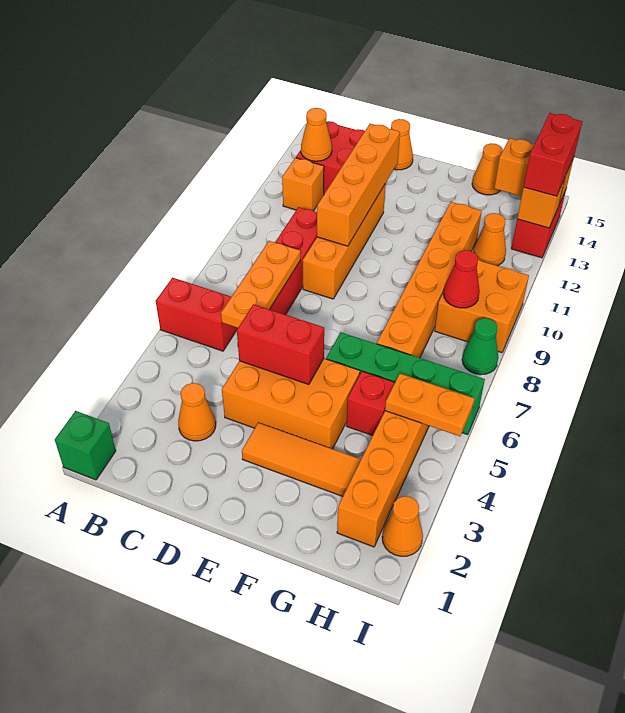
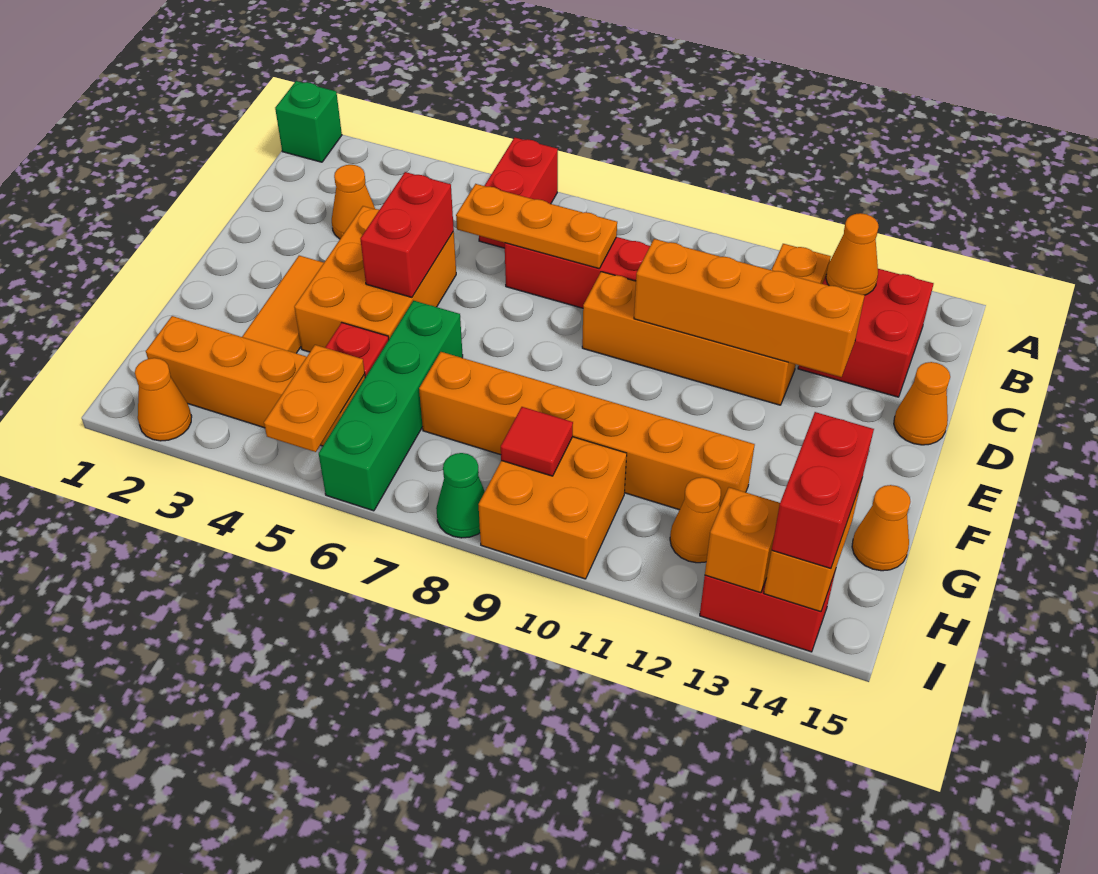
red 1x1 cone [443,250,480,308] -> red 1x1 tile [501,407,573,476]
red 1x2 brick [524,113,582,196] -> red 1x2 brick turned to [772,412,874,568]

